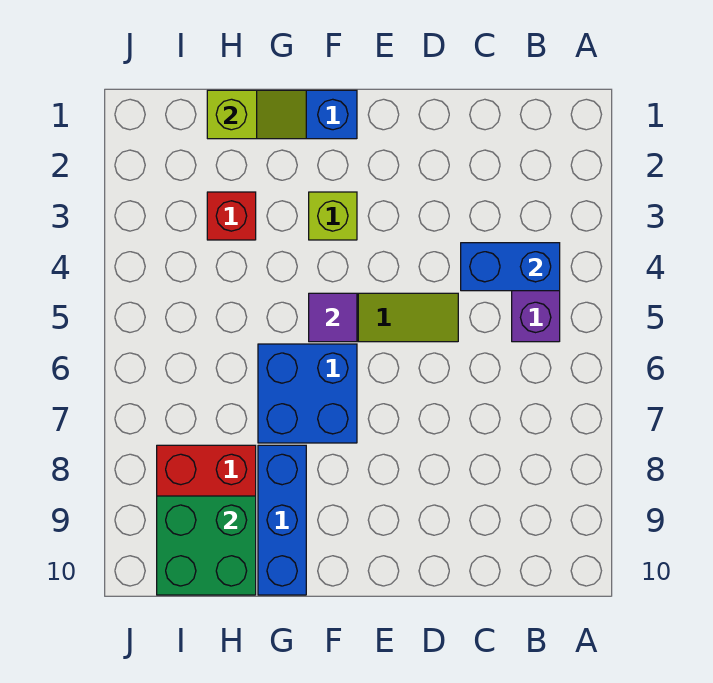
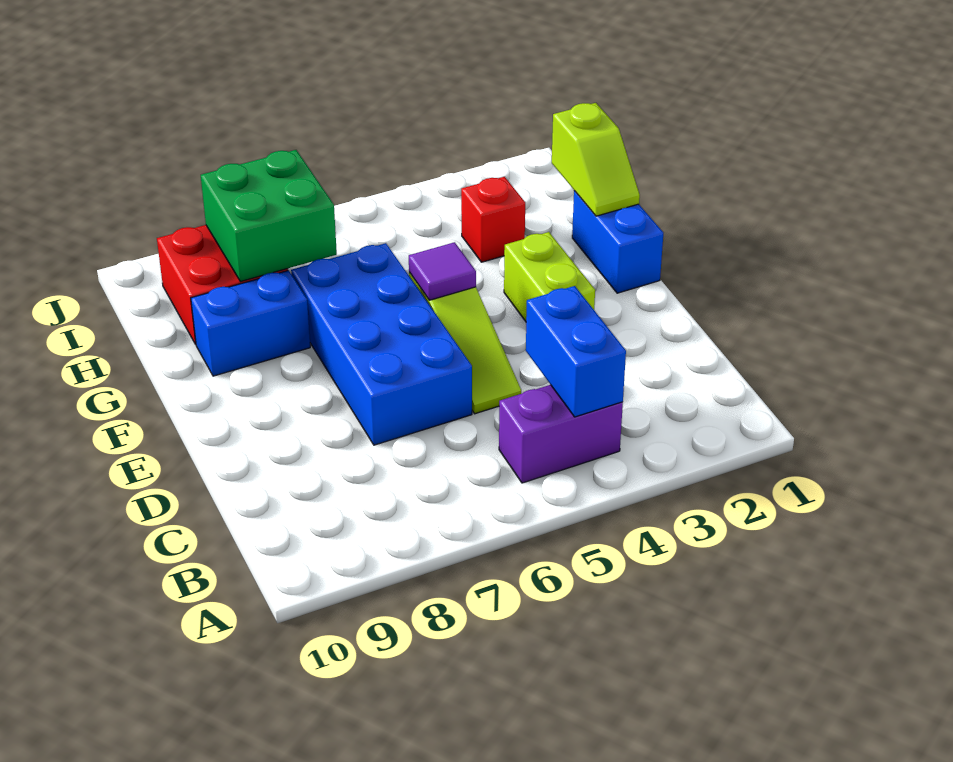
lime 1x1 brick [309,192,357,240] -> lime 1x2 brick [504,232,595,321]
blue 2x2 brick [258,344,357,443] -> blue 2x4 brick [291,243,472,445]
blue 1x3 brick [258,445,306,595] -> blue 1x2 brick [191,271,310,376]
green 2x2 brick [157,496,256,595] -> green 2x2 brick moved to [201,150,337,282]

